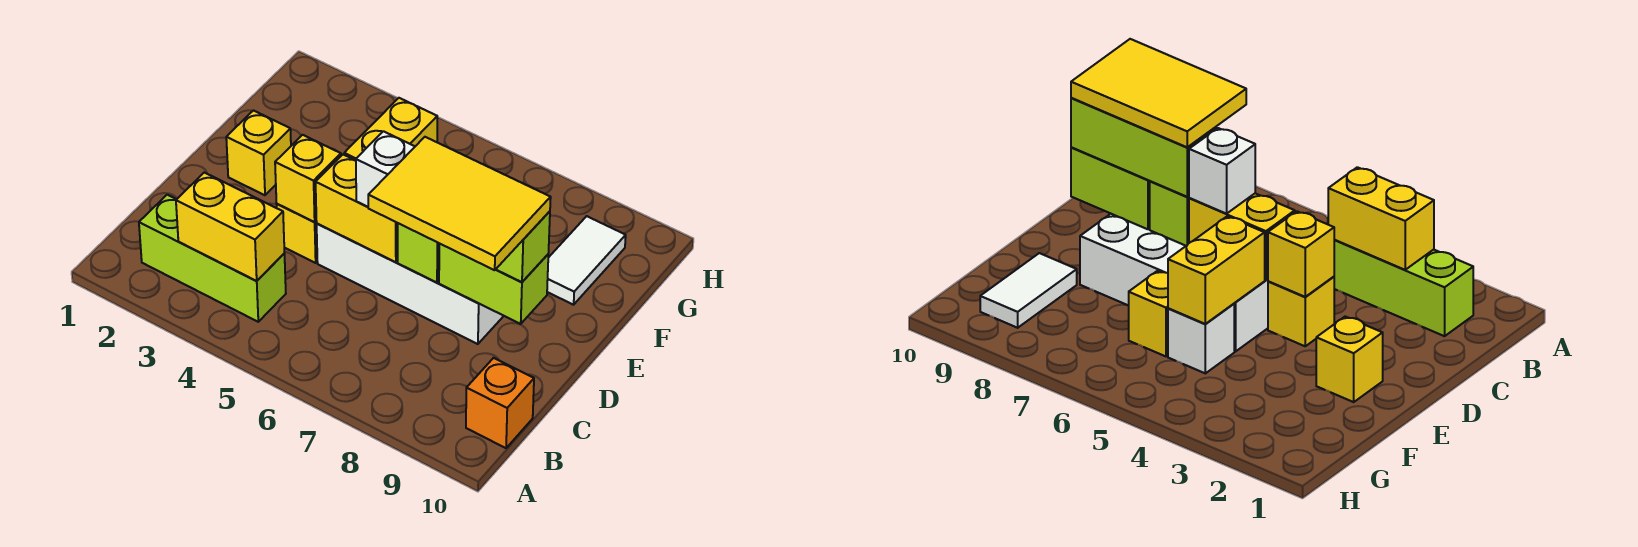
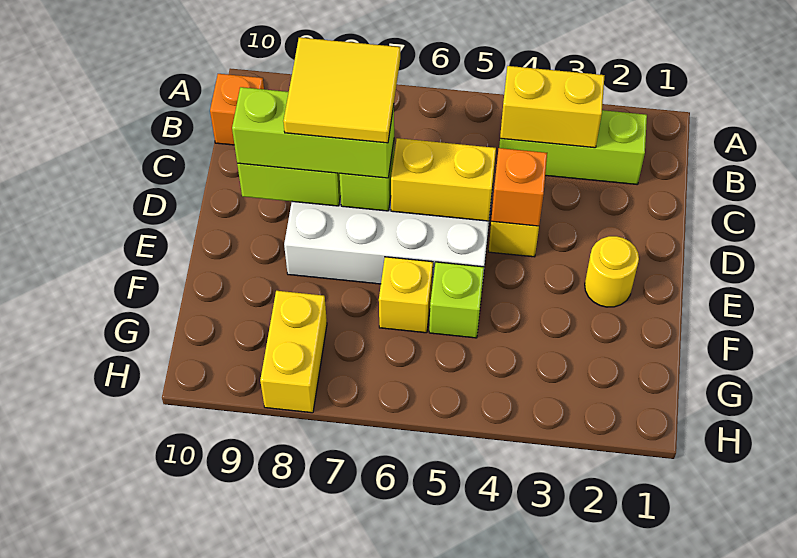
yellow 2x3 tile [368,137,551,270] -> yellow 2x2 tile [283,38,400,143]
yellow 1x1 brick [275,135,341,222] -> orange 1x1 brick [491,148,547,226]
white 1x1 brick [356,131,415,207] -> none
yellow 1x1 brick [226,111,291,195] -> yellow 1x1 round brick [585,236,639,307]
yellow 1x2 brick [344,98,437,161] -> yellow 1x2 brick moved to [260,291,327,413]
white 1x1 brick [1168,304,1234,373] -> lime 1x1 brick [429,262,484,338]
white 1x2 tile [547,216,626,305] -> none

